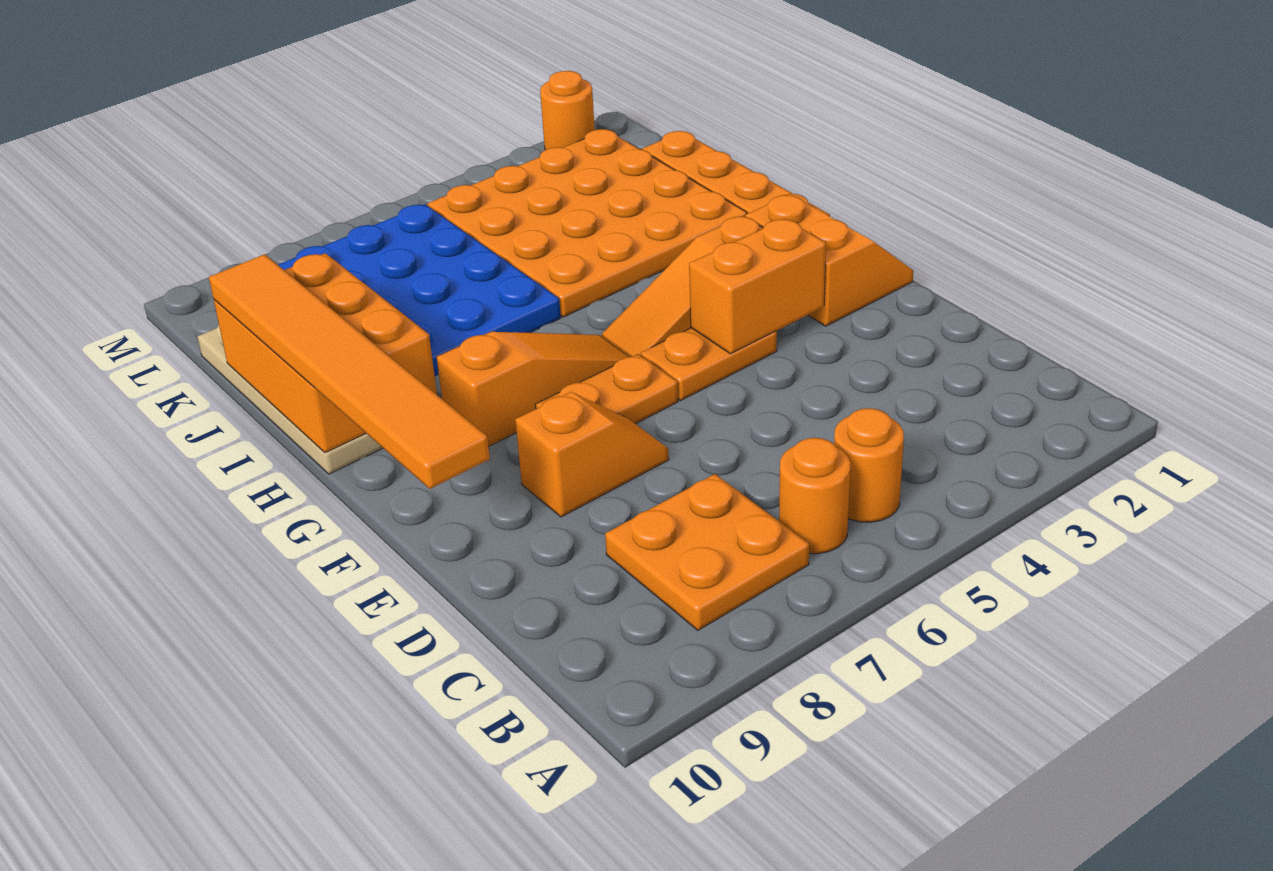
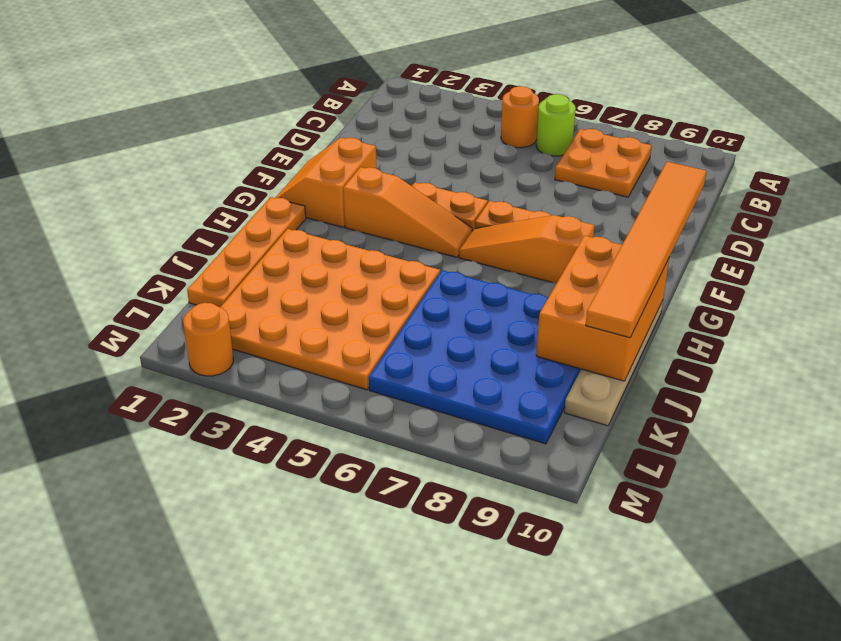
orange 1x1 round brick [779,438,851,554] -> lime 1x1 round brick [536,94,576,156]
orange 1x2 slope [515,392,669,517] -> none
orange 1x2 brick [689,219,826,354] -> none

